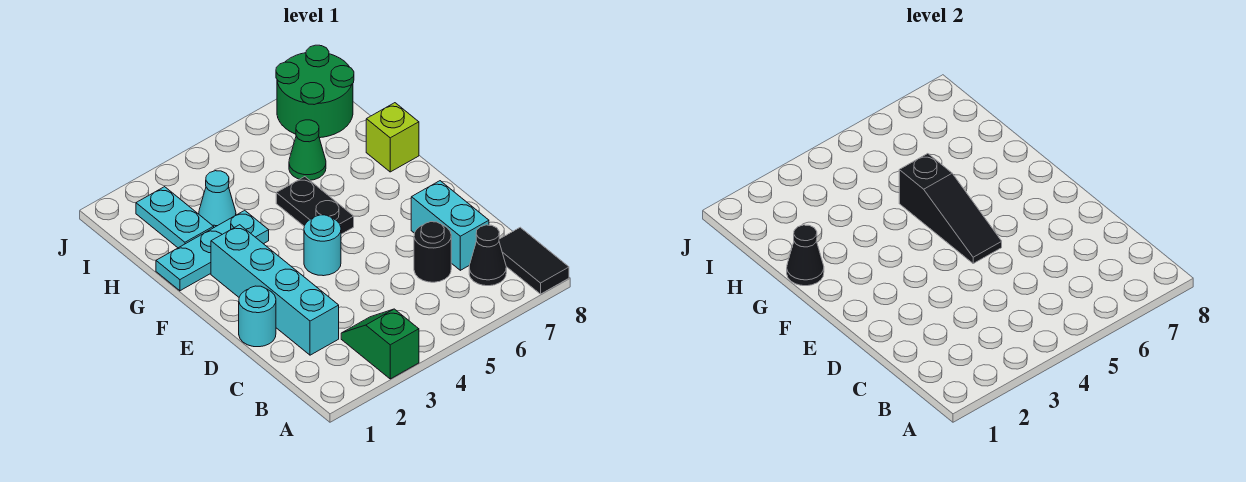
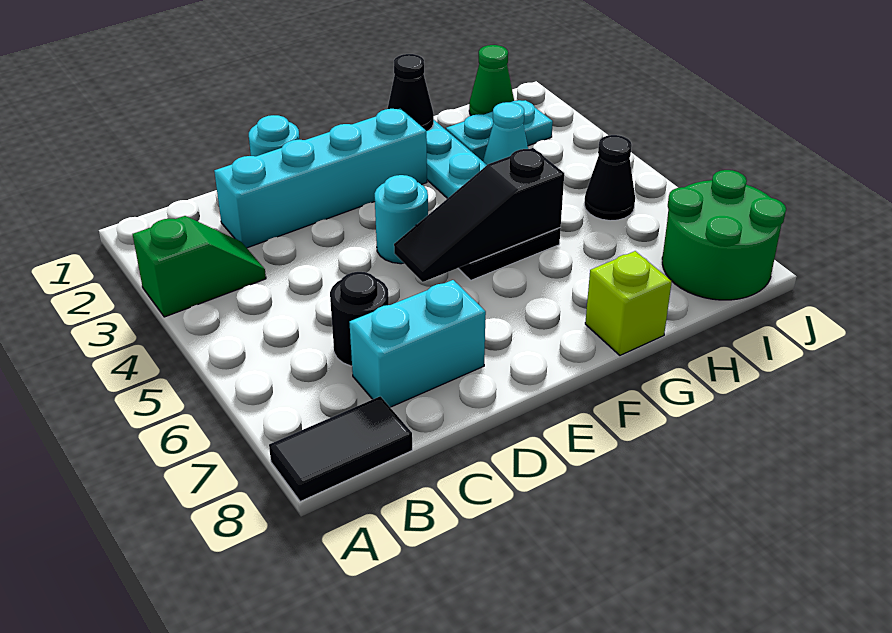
black 1x1 cone [469,225,506,286] -> black 1x1 cone moved to [584,135,635,221]
green 1x1 cone [289,120,326,180] -> green 1x1 cone moved to [469,45,514,116]

